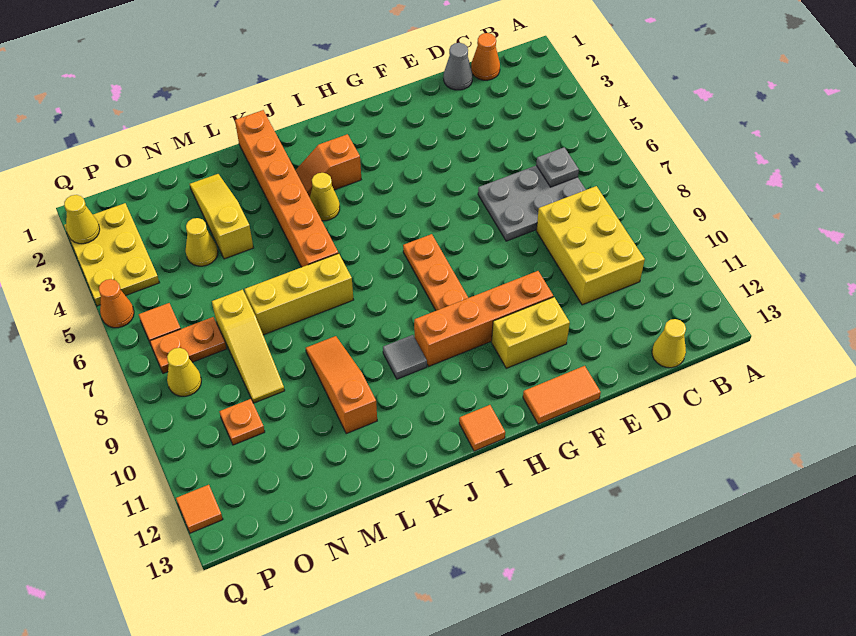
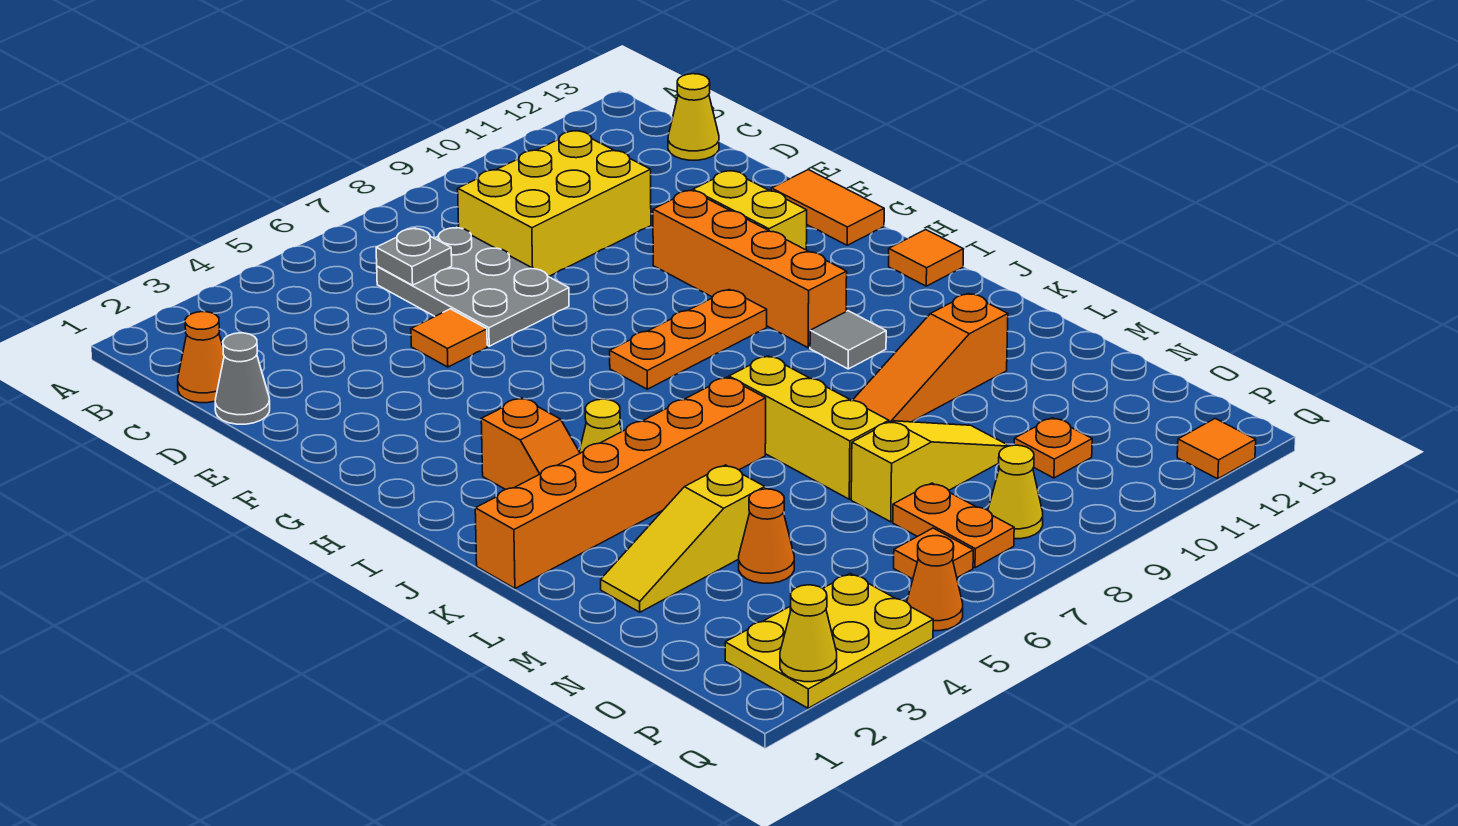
none -> orange 1x1 tile [411,309,487,367]
yellow 1x1 cone [185,218,218,266] -> orange 1x1 cone [739,489,794,583]

